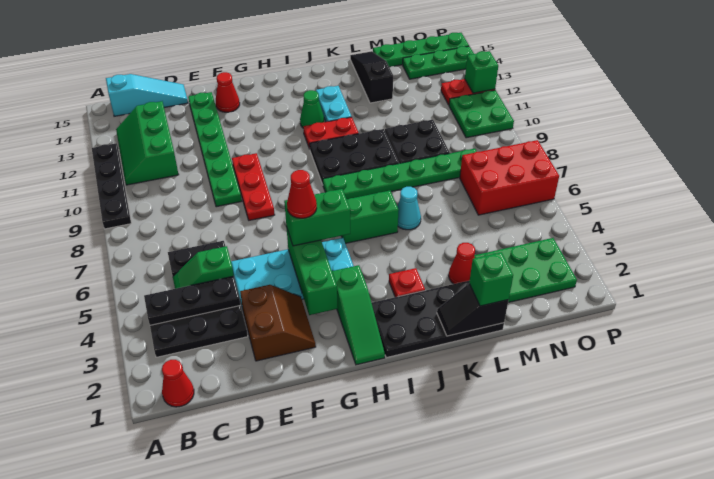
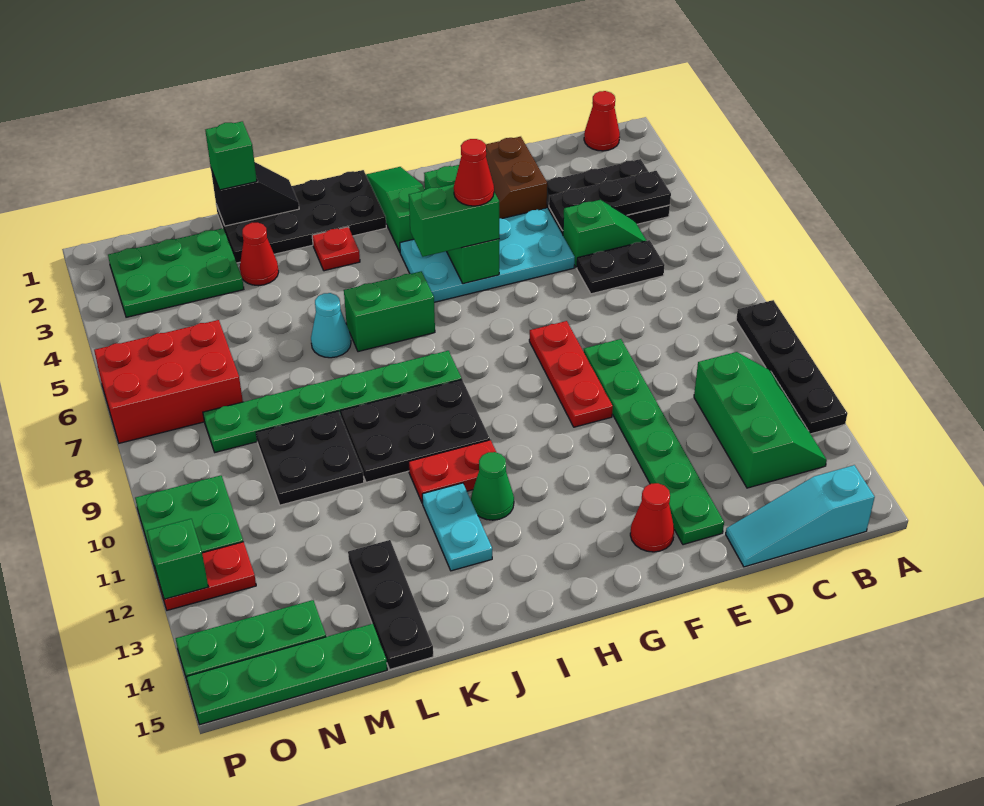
black 1x3 slope [350,51,393,103] -> black 1x3 plate [348,540,433,669]

